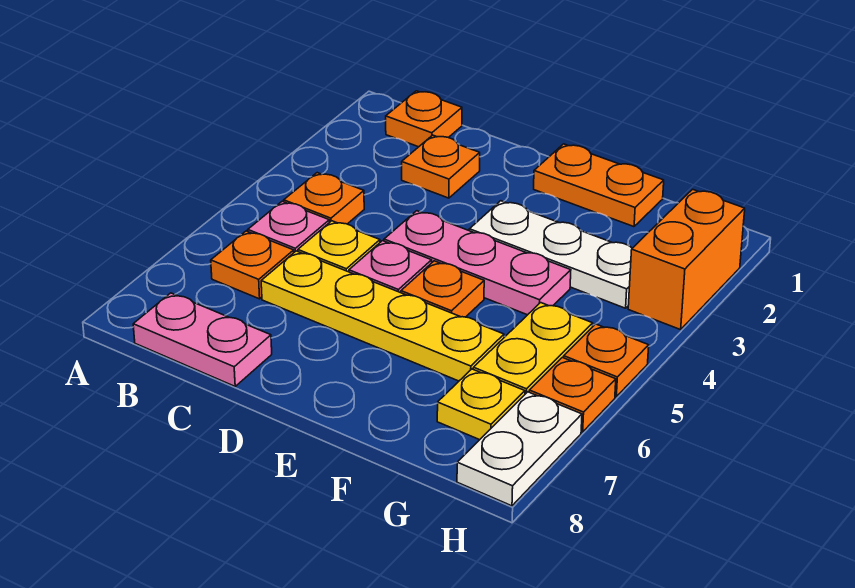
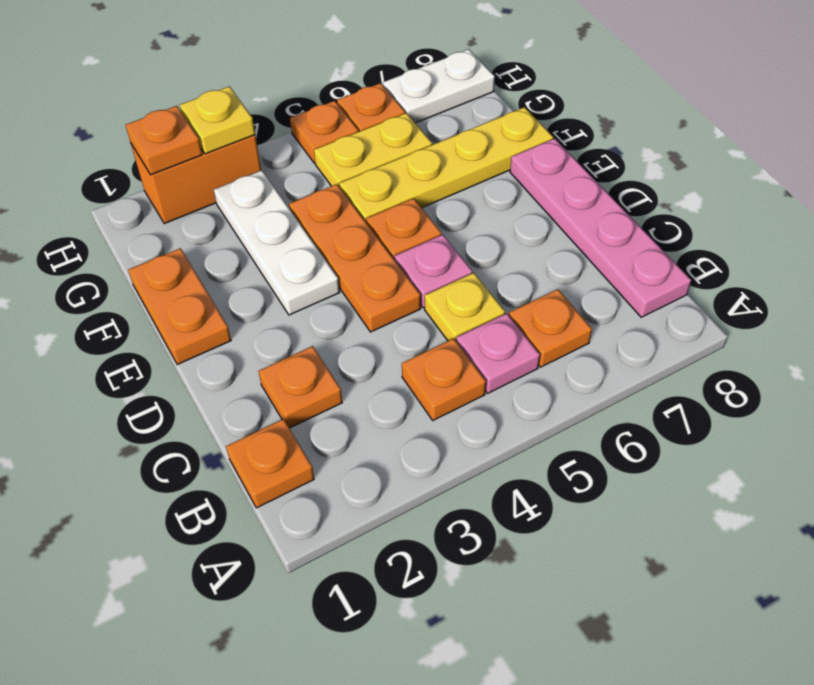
pink 1x2 plate [133,293,272,386] -> pink 1x4 plate [510,138,691,317]
yellow 1x4 plate [261,251,504,381] -> yellow 1x4 plate turned to [339,107,553,222]
pink 1x3 plate [384,211,571,315] -> orange 1x3 plate [289,184,421,332]
yellow 1x1 plate [437,369,525,440] -> yellow 1x1 plate moved to [180,86,255,154]
none -> orange 1x1 plate [126,106,202,175]

